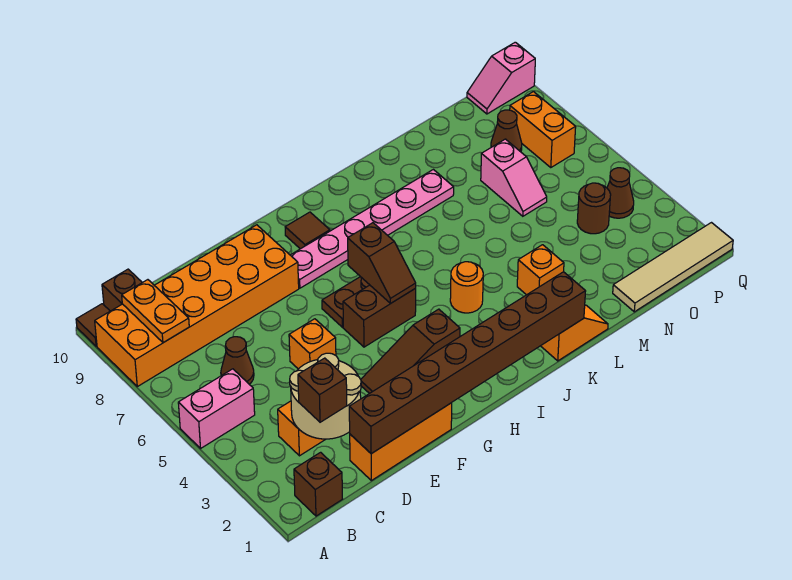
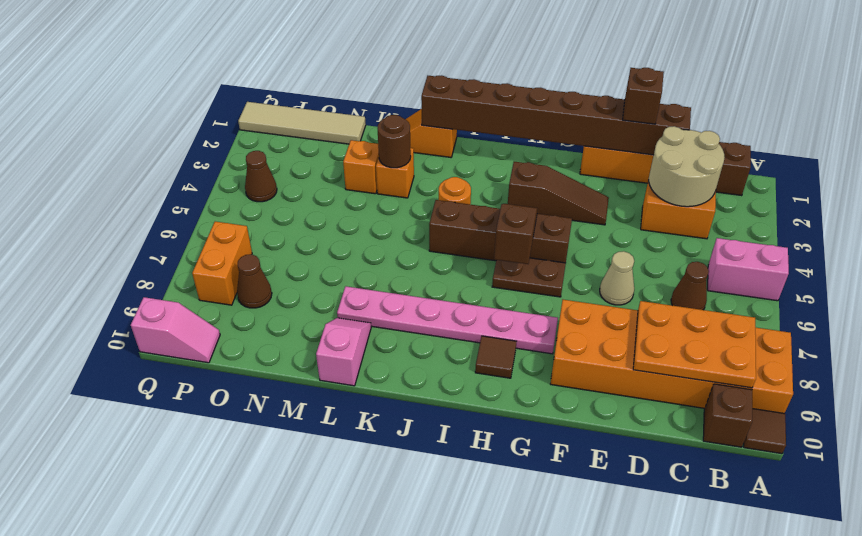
orange 1x2 plate [122,280,189,343] -> orange 2x3 plate [633,301,756,388]
brown 1x1 brick [298,358,347,422] -> brown 1x1 brick moved to [623,68,664,124]
orange 1x1 brick [289,319,336,369] -> orange 1x1 brick moved to [343,140,379,194]
none -> tan 1x1 cone [600,251,634,305]
brown 1x2 brick [343,285,416,347] -> brown 1x4 brick [429,200,572,263]
pink 1x2 slope [481,139,547,216] -> pink 1x2 slope moved to [316,318,371,386]
brown 1x1 round brick [577,183,611,234] -> brown 1x1 round brick moved to [378,115,411,168]

